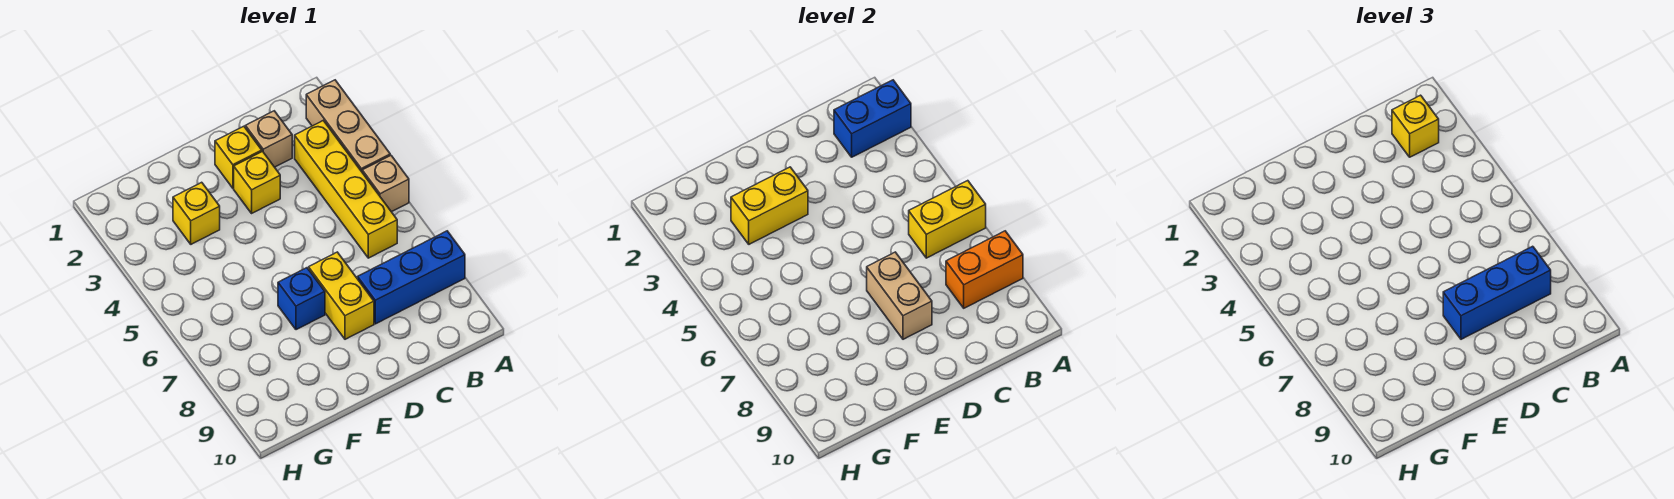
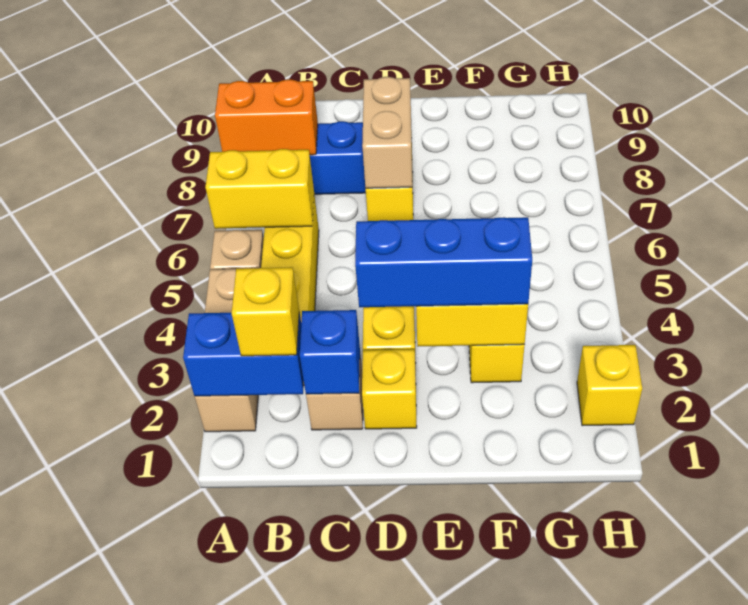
blue 1x3 brick [1443,246,1551,339] -> blue 1x3 brick moved to [355,217,532,307]
blue 1x1 brick [278,268,325,330] -> blue 1x1 brick moved to [300,310,360,394]
none -> yellow 1x1 brick [577,345,642,426]

